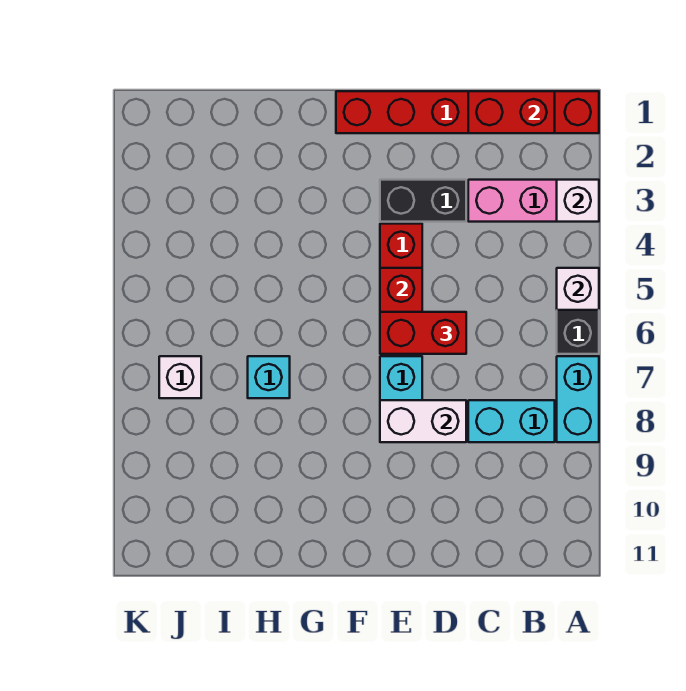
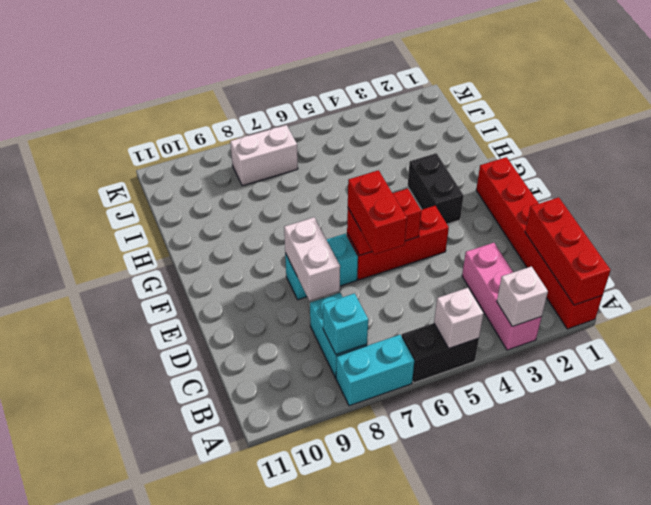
red 1x2 brick [468,91,555,133] -> red 1x3 brick [525,197,611,305]
black 1x2 brick [380,180,466,222] -> black 1x2 brick moved to [408,153,464,224]
cyan 1x1 brick [248,356,290,398] -> cyan 1x1 brick moved to [323,293,368,354]
white 1x1 brick [159,356,201,398] -> white 1x2 brick [230,125,298,186]

